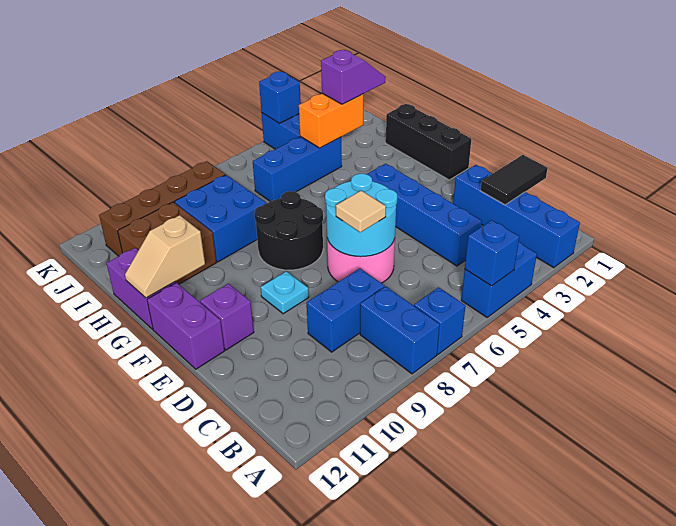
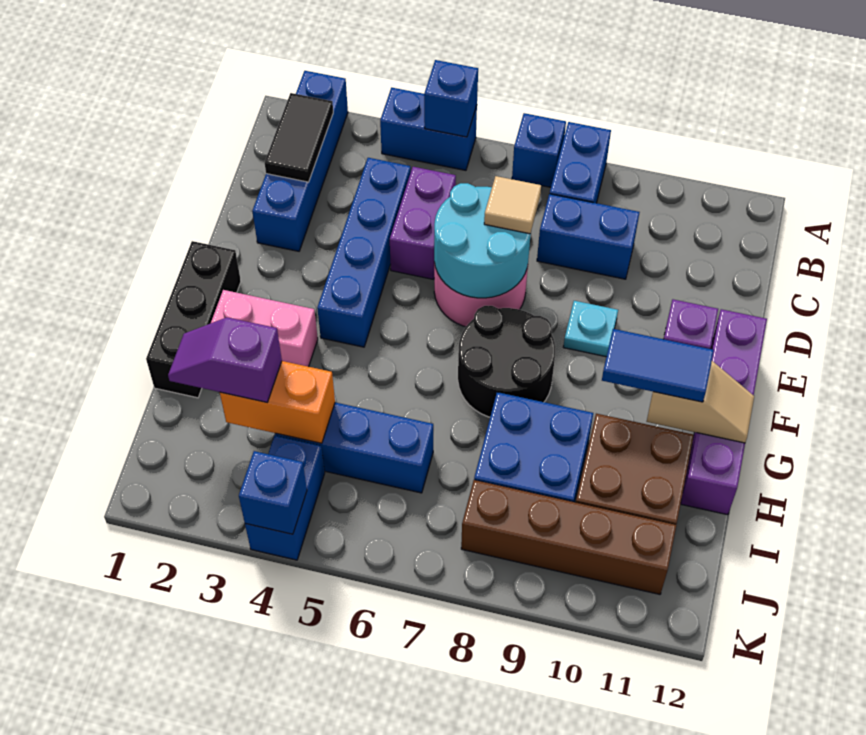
black 1x2 tile [481,155,548,205] -> black 1x2 tile turned to [265,93,333,182]
none -> purple 1x2 brick [390,167,456,279]
none -> pink 1x2 brick [211,290,318,367]
none -> blue 1x2 tile [602,329,714,402]

